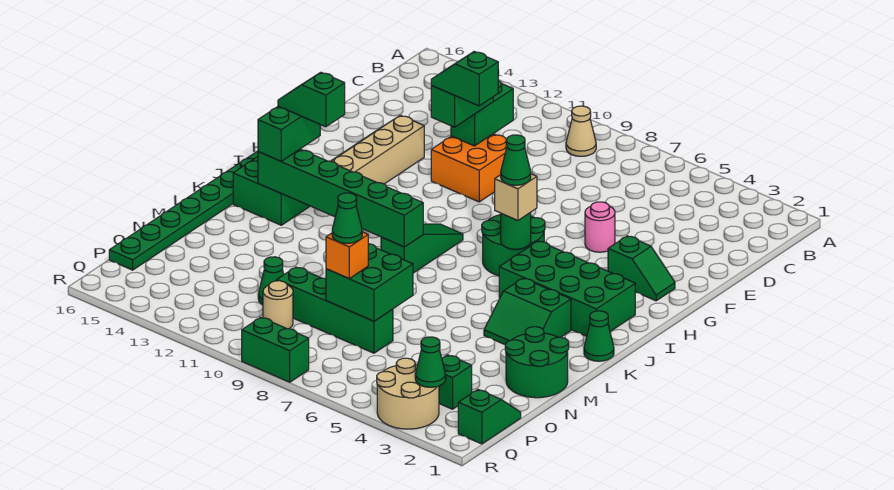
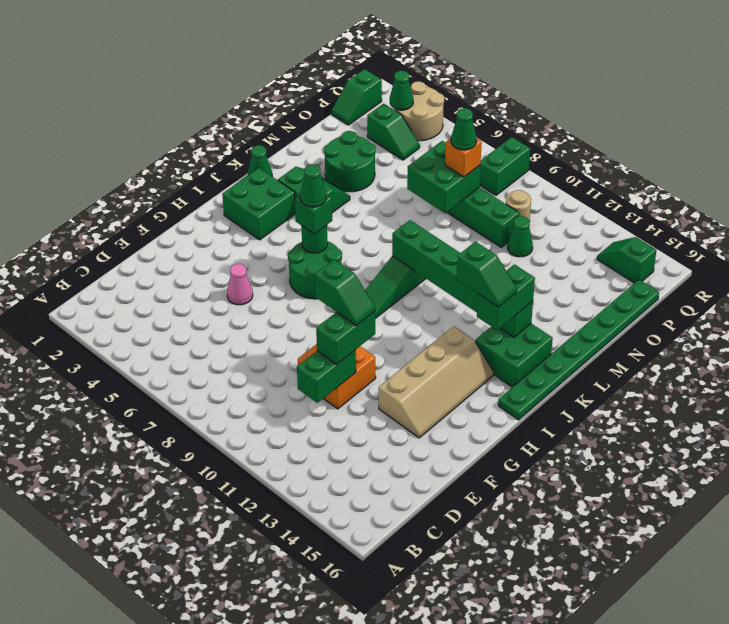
tan 1x1 cone [566,106,596,156] -> none
pink 1x1 round brick [585,202,615,252] -> pink 1x1 cone [227,264,253,305]
green 1x2 slope [608,236,675,301] -> green 1x2 slope moved to [597,237,656,283]
green 2x4 brick [499,241,635,336] -> green 2x2 brick [222,168,295,240]
tan 1x1 brick [495,174,537,220] -> green 1x1 brick [295,194,332,234]
green 2x2 round brick [505,327,569,398] -> green 2x2 round brick moved to [324,131,375,192]
green 1x2 brick [242,317,309,382] -> green 1x2 brick turned to [480,137,530,195]

